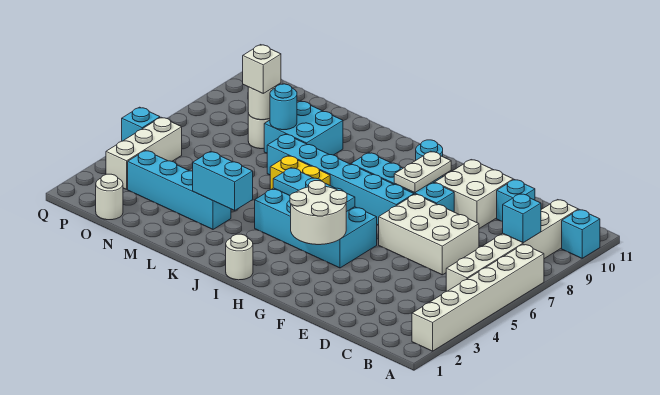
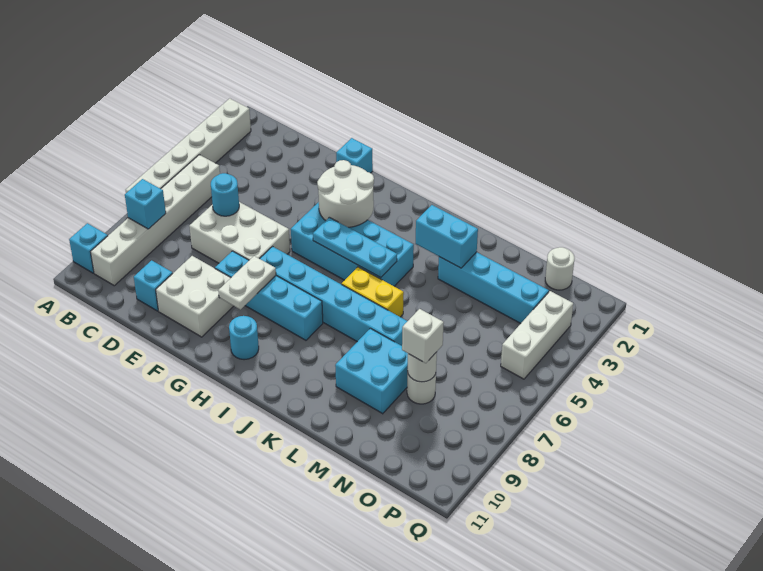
white 1x1 round brick [226,234,253,280] -> none
cyan 1x1 round brick [270,84,297,130] -> cyan 1x1 round brick moved to [211,173,239,216]
cyan 1x1 brick [122,107,160,141] -> cyan 1x1 brick moved to [336,138,373,173]

